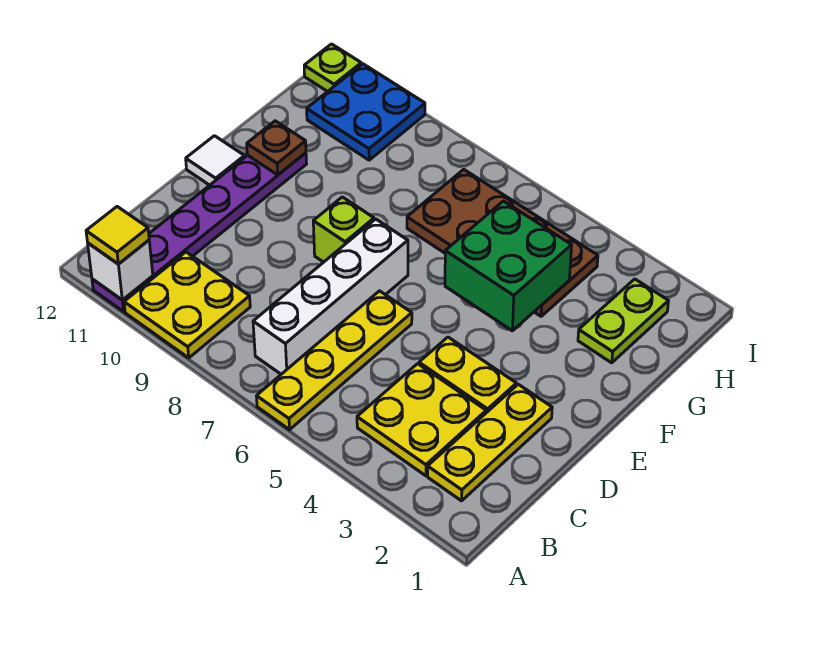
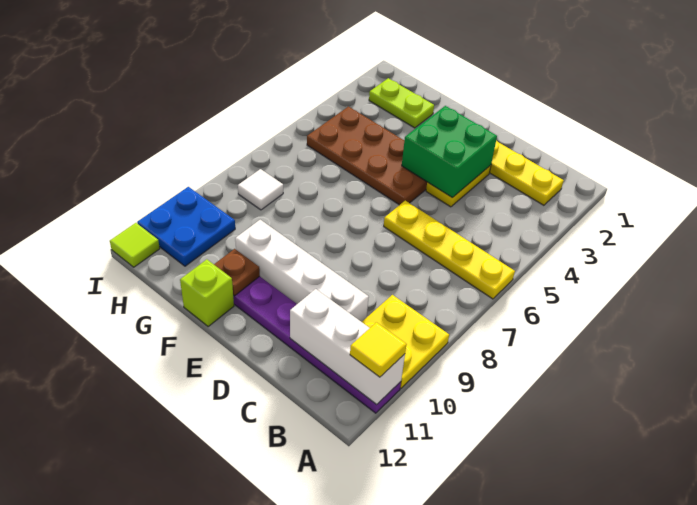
white 1x1 brick [88,240,153,300] -> white 1x3 brick [290,289,405,405]
yellow 2x2 plate [357,364,486,476] -> none
white 1x4 brick [253,219,408,374] -> white 1x4 brick moved to [235,220,369,322]
lime 1x1 brick [313,197,374,262] -> lime 1x1 brick moved to [180,259,234,327]
white 1x1 tile [186,136,245,185] -> white 1x1 tile moved to [238,169,283,210]
green 2x2 brick [445,201,572,331] -> green 2x2 brick moved to [402,106,497,198]
brown 2x4 plate [407,169,598,316] -> brown 2x4 plate turned to [307,106,427,205]
lime 1x1 plate [304,44,361,92] -> lime 1x1 tile [110,223,160,267]

